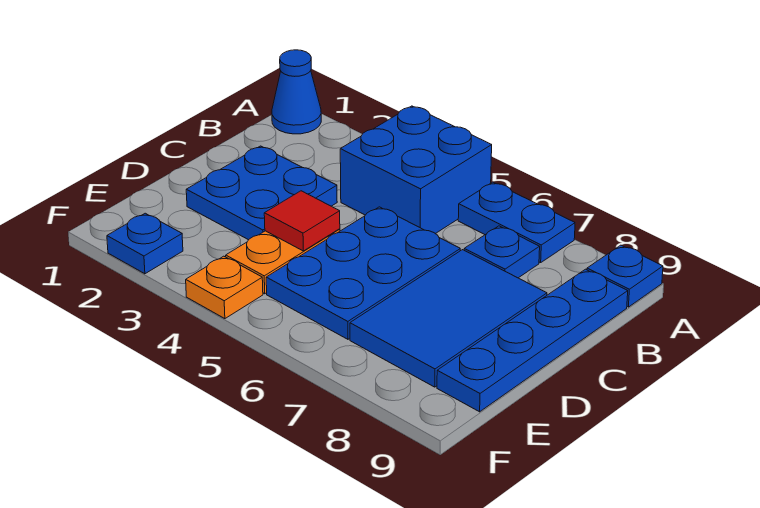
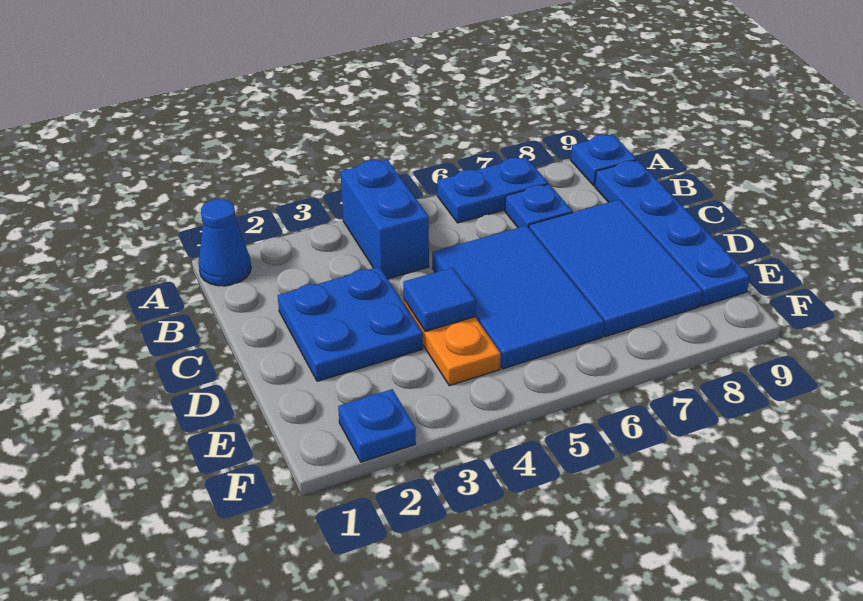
blue 2x2 brick [340,106,492,234] -> blue 1x2 brick [341,159,429,279]
blue 2x3 plate [266,207,460,339] -> blue 2x3 tile [432,225,604,369]
red 1x1 tile [264,191,340,251] -> blue 1x1 tile [403,268,476,331]
orange 1x1 plate [186,256,263,319] -> none

